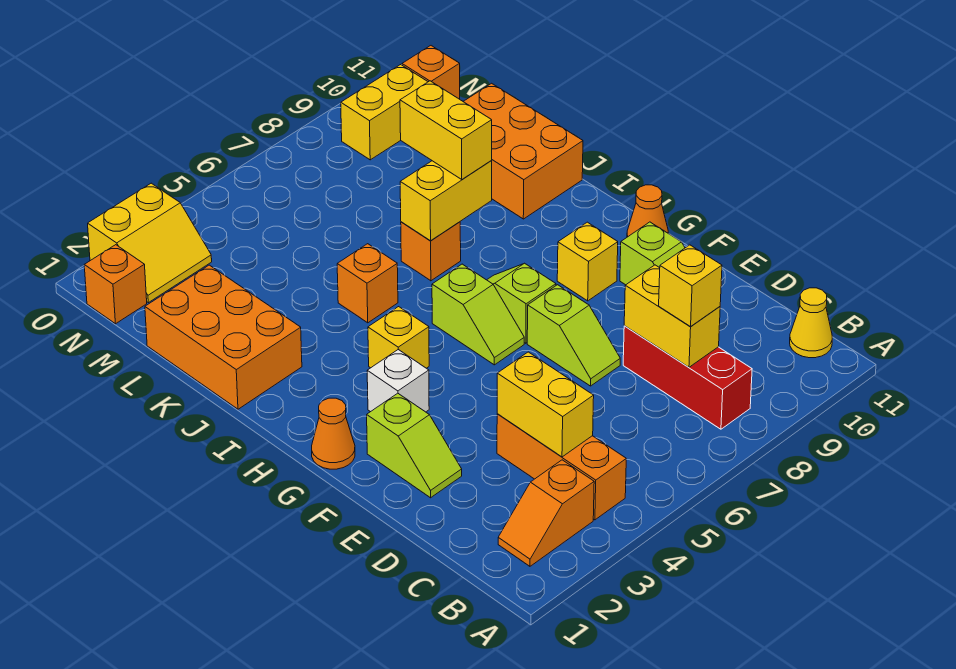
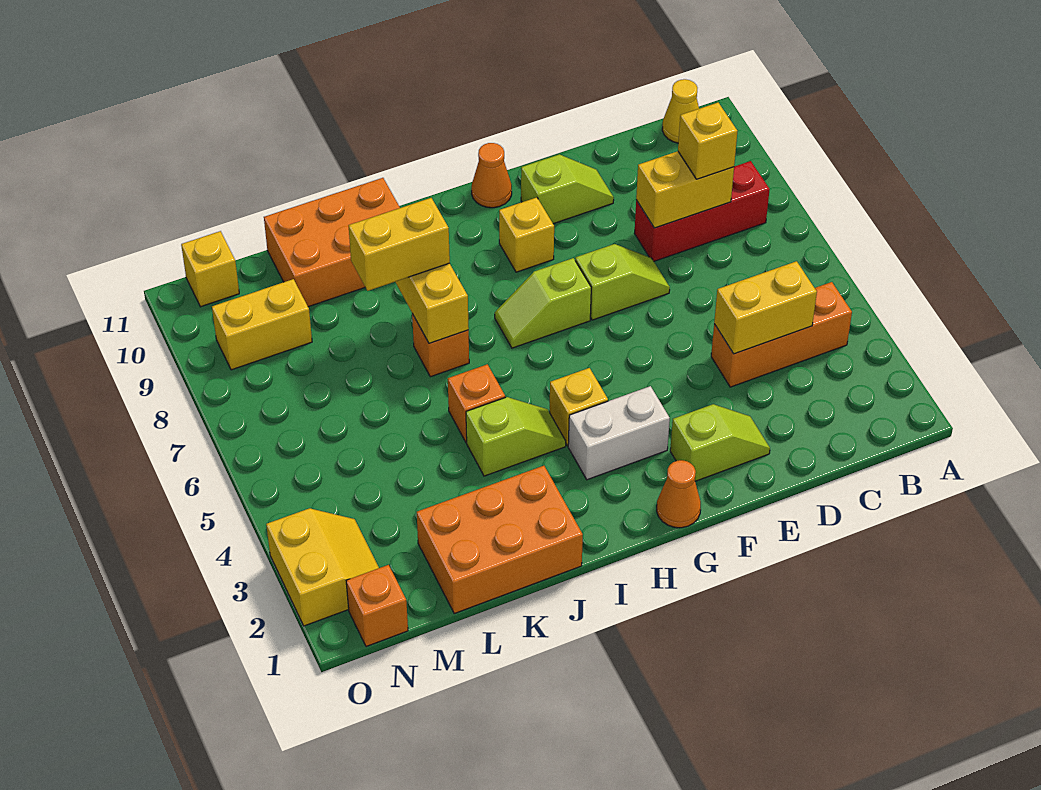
orange 1x2 slope [498,460,594,566] -> none
white 1x1 brick [367,350,429,412] -> white 1x2 brick [568,386,670,480]
lime 1x2 slope [432,264,524,365] -> lime 1x2 slope moved to [466,397,566,476]
yellow 1x2 brick [341,65,428,160] -> yellow 1x2 brick turned to [212,279,312,370]
orange 1x1 brick [402,46,460,99] -> yellow 1x1 brick [181,231,239,307]

